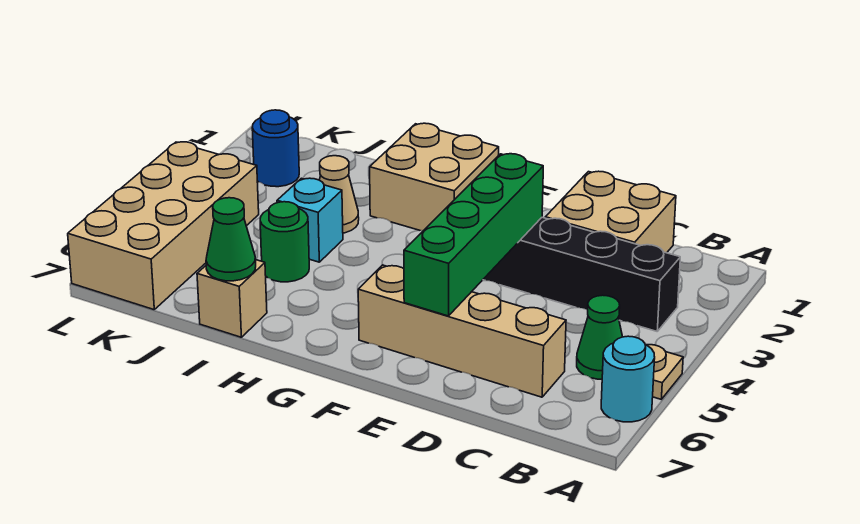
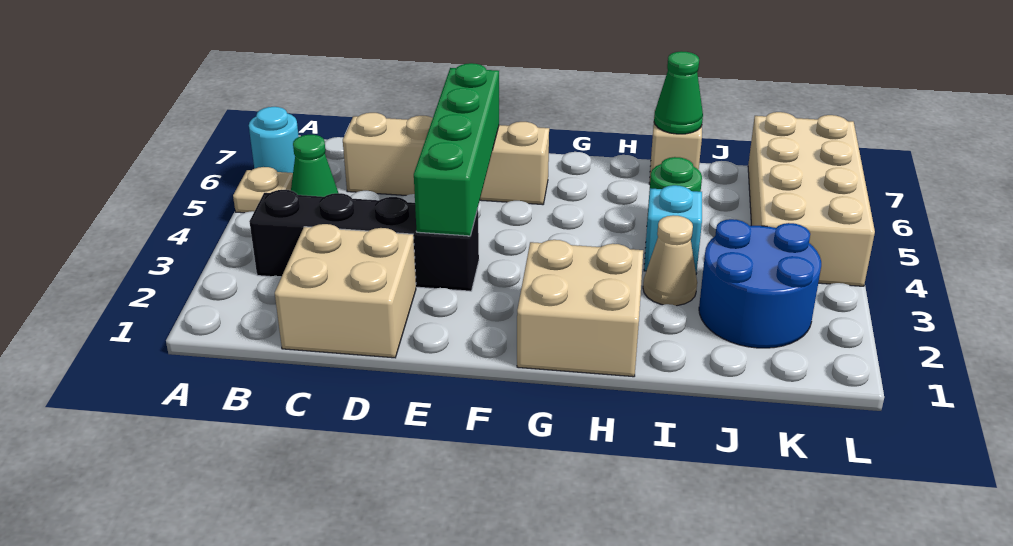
blue 1x1 round brick [252,110,299,187] -> blue 2x2 round brick [699,219,821,348]

